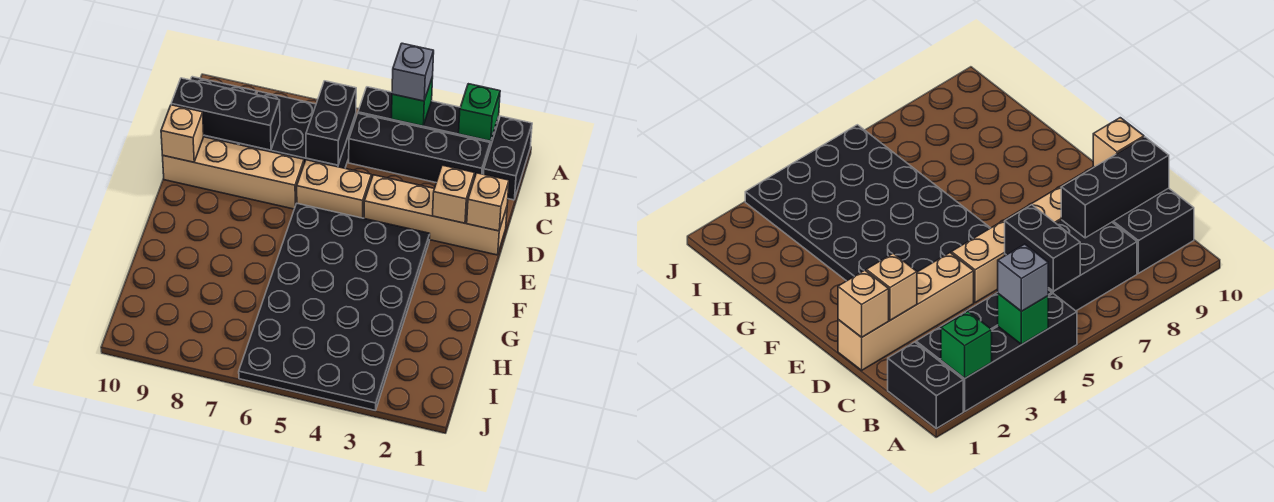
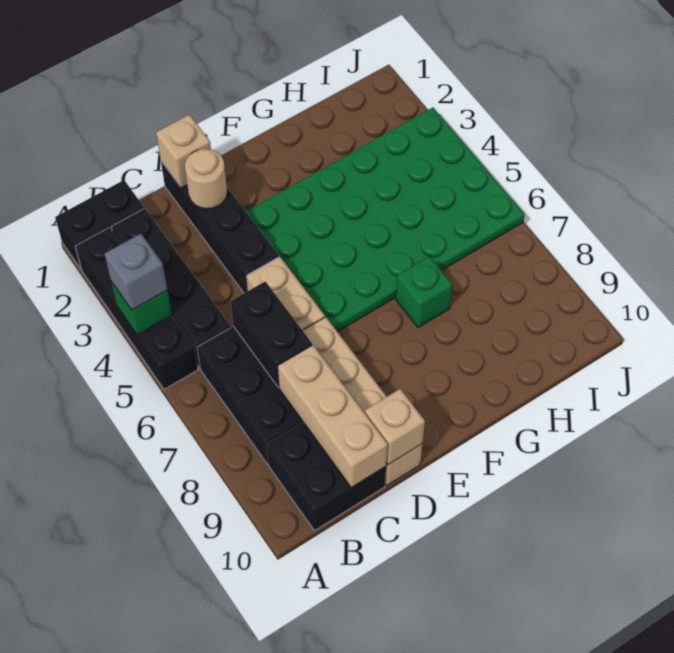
green 1x1 brick [459,84,500,141] -> green 1x1 brick moved to [396,256,453,328]
black 1x2 brick [306,81,356,165] -> black 1x2 brick turned to [231,281,312,387]
black 1x3 brick [171,78,280,150] -> tan 1x3 brick [278,345,388,487]
tan 1x4 brick [364,175,507,255] -> black 1x4 brick [161,161,279,293]
tan 1x1 brick [433,165,475,223] -> tan 1x1 round brick [185,149,227,209]
black 4x6 plate [239,204,430,411] -> green 4x6 plate [246,108,525,332]

